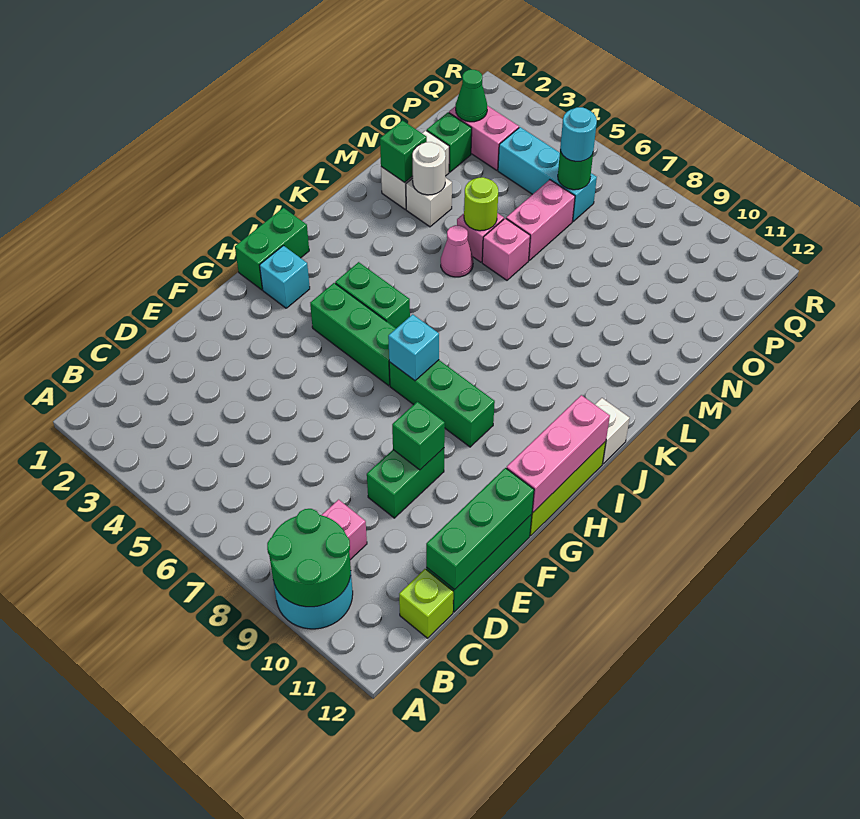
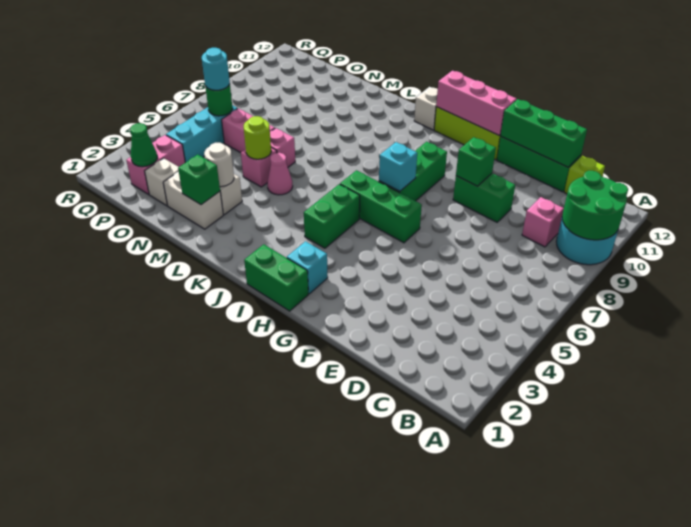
green 1x3 brick [310,283,396,386] -> green 1x3 brick turned to [340,170,422,243]
green 1x1 brick [427,112,472,172] -> white 1x1 brick [145,158,179,206]

